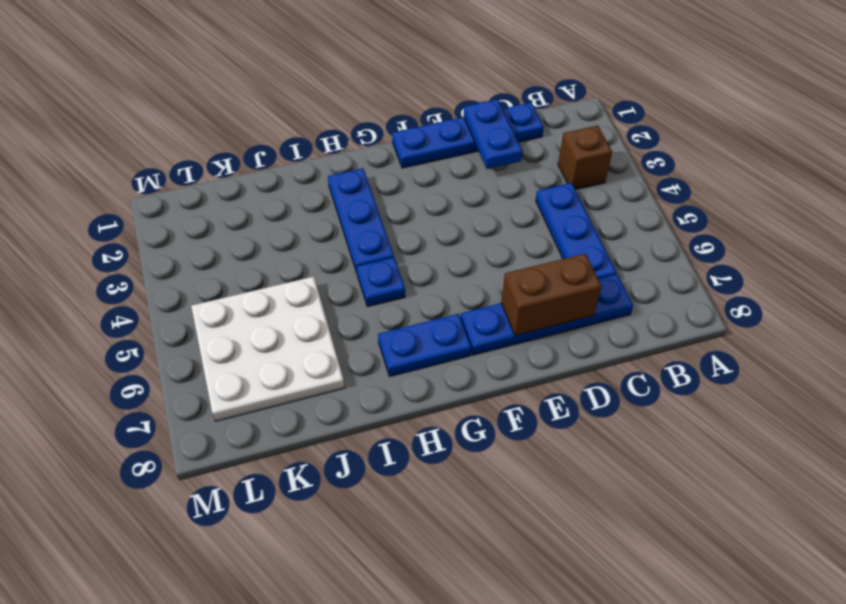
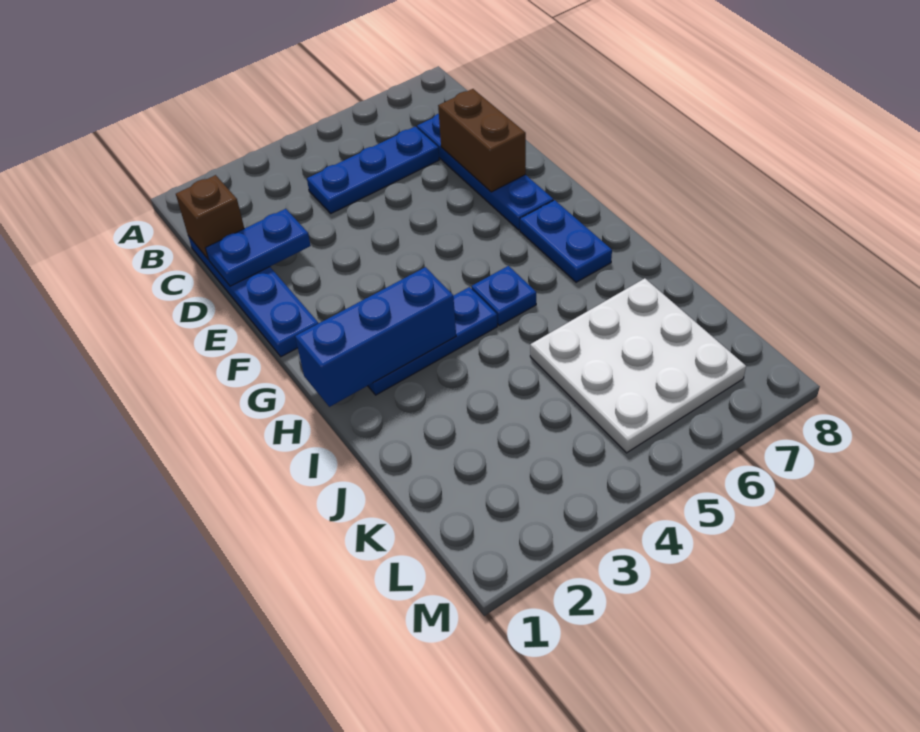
brown 1x1 brick [558,125,612,190] -> brown 1x1 brick moved to [176,175,244,259]
none -> blue 1x3 brick [295,267,456,407]

